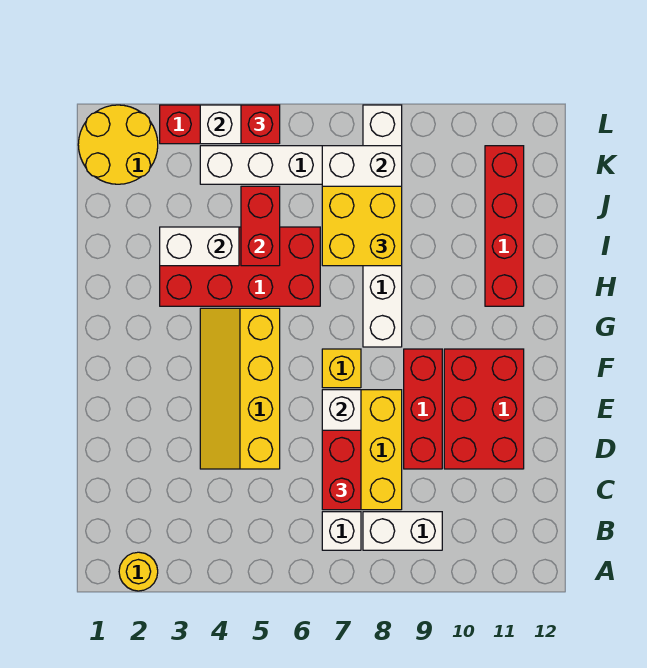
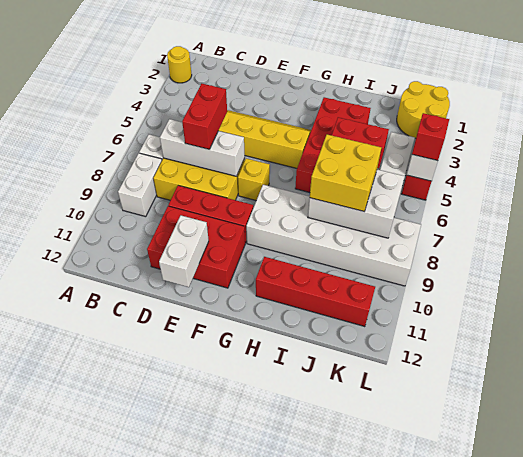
red 1x2 brick [322,430,361,510] -> red 1x2 brick turned to [182,84,227,149]
white 1x6 brick [363,105,402,347] -> white 2x6 brick [246,185,421,286]
white 1x2 brick [160,227,239,266] -> white 1x2 brick moved to [159,215,209,287]

